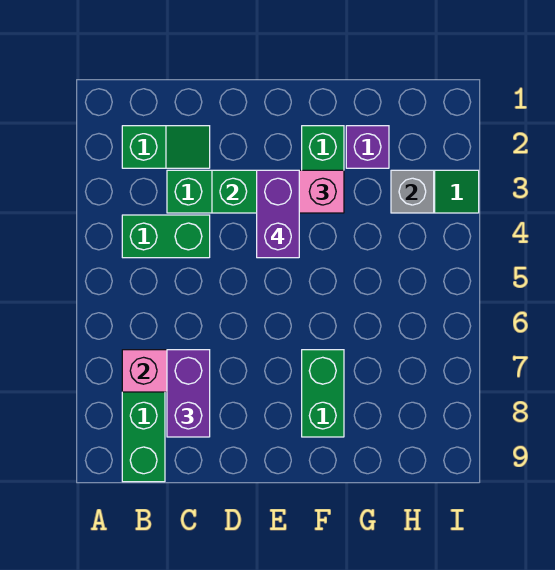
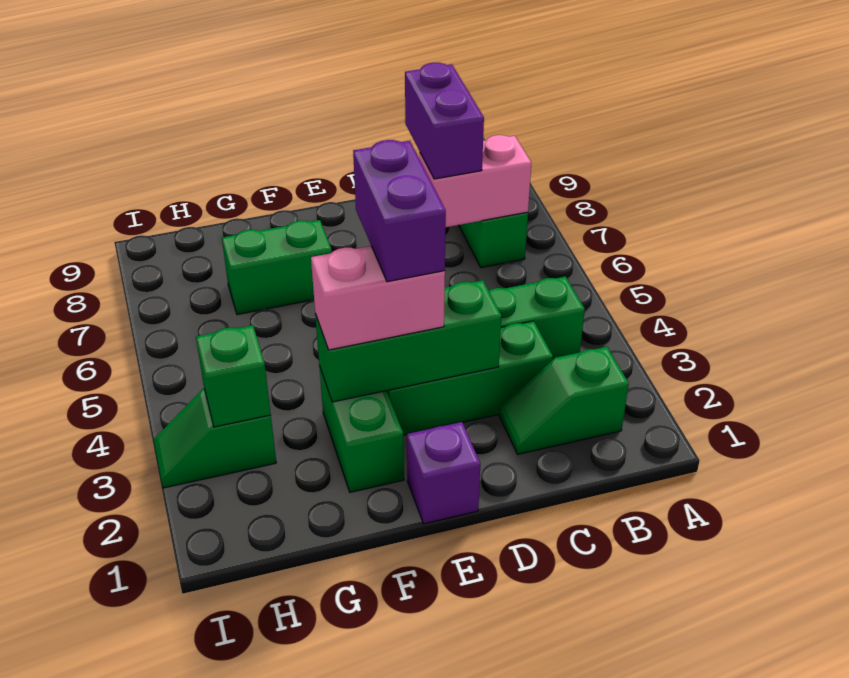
green 1x2 brick [302,350,344,437] -> green 1x2 brick turned to [222,220,332,315]
purple 1x1 brick [346,126,389,168] -> purple 1x1 brick moved to [407,422,480,524]
grey 1x1 brick [391,170,434,213] -> green 1x1 brick [196,325,271,427]

